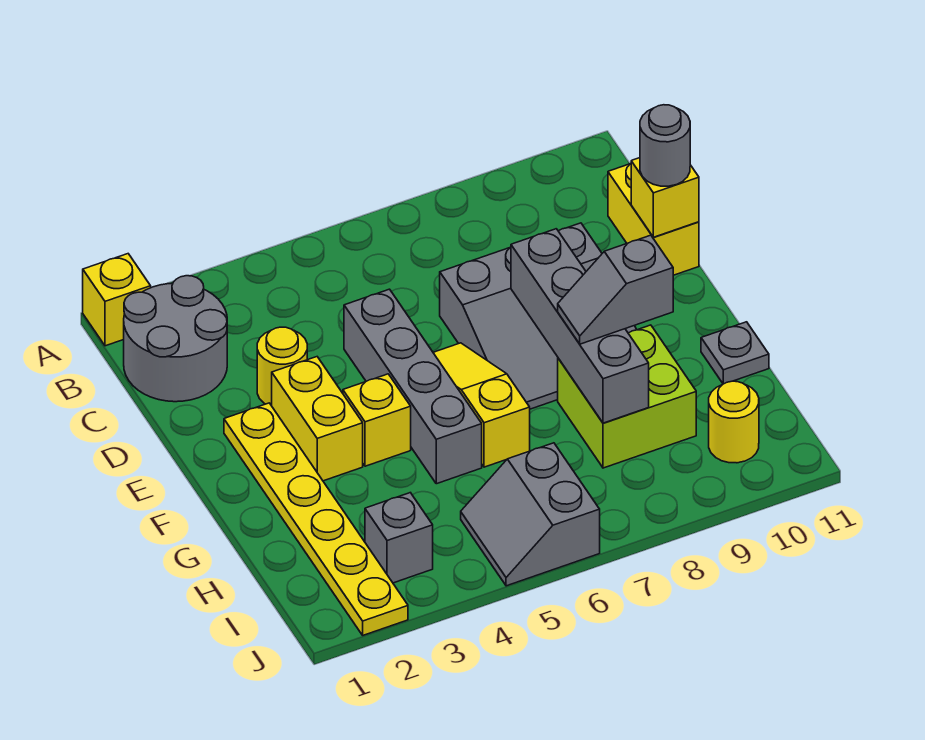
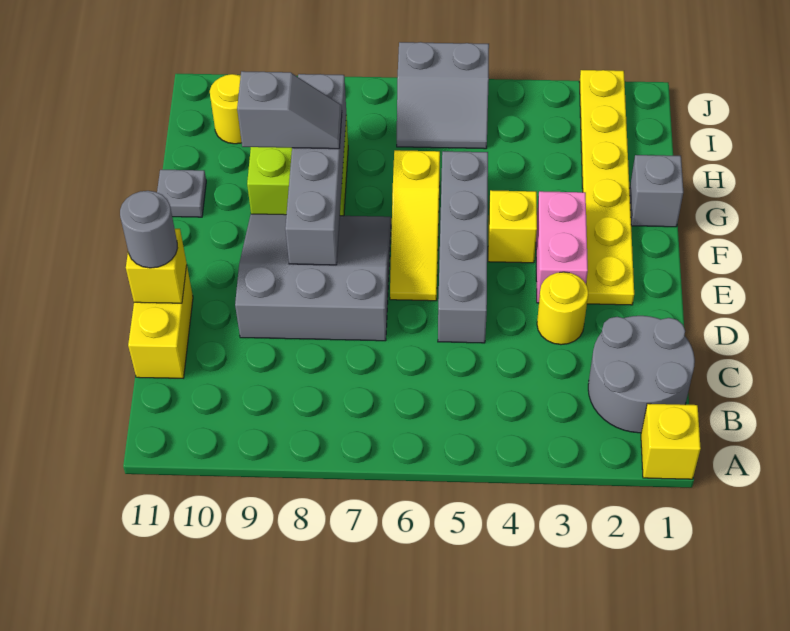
yellow 1x2 brick [272,357,363,481] -> pink 1x2 brick [536,191,588,303]
grey 1x1 brick [365,493,433,583] -> grey 1x1 brick moved to [630,155,683,227]
grey 2x2 slope [461,443,600,586] -> grey 2x2 slope turned to [397,42,489,149]

